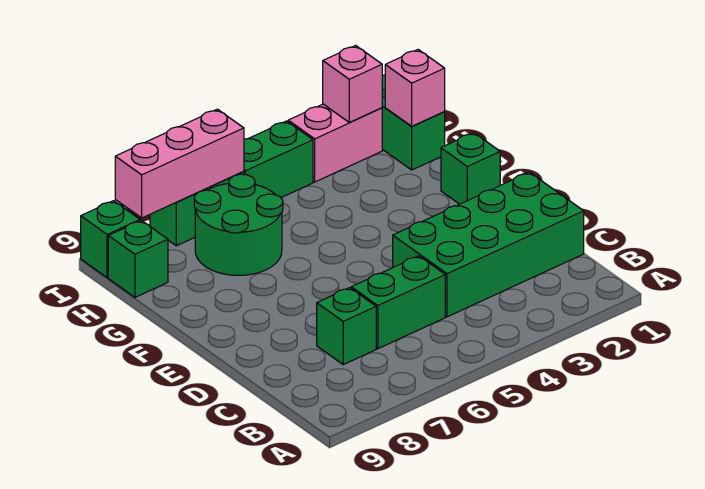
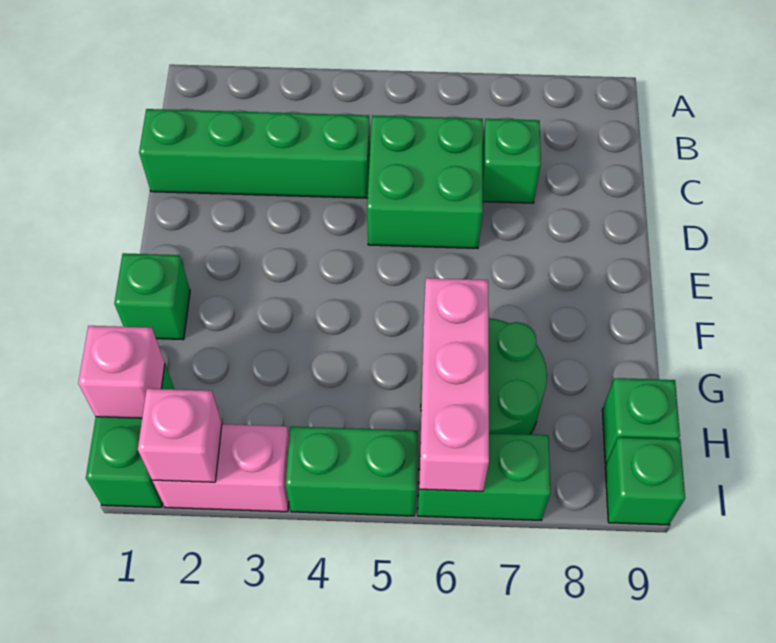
green 2x4 brick [393,172,584,317] -> green 1x4 brick [139,109,370,198]
green 1x2 brick [351,256,445,349] -> green 2x2 brick [367,115,483,248]
pink 1x3 brick [115,109,244,218] -> pink 1x3 brick turned to [419,278,489,491]

